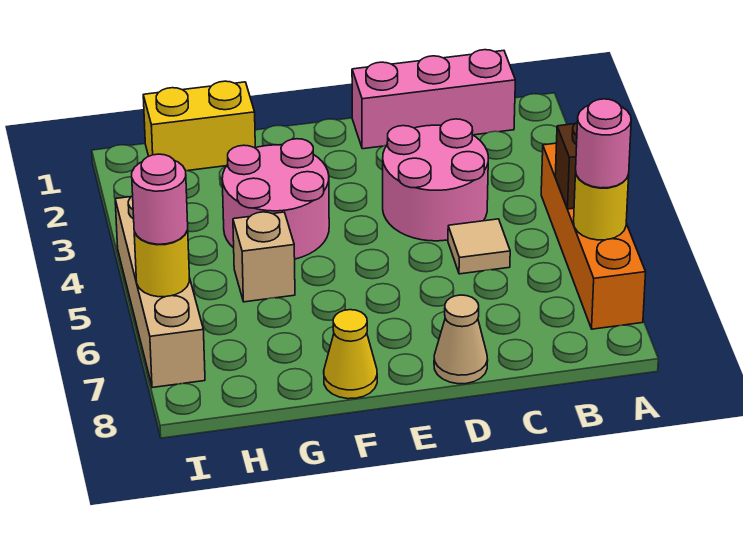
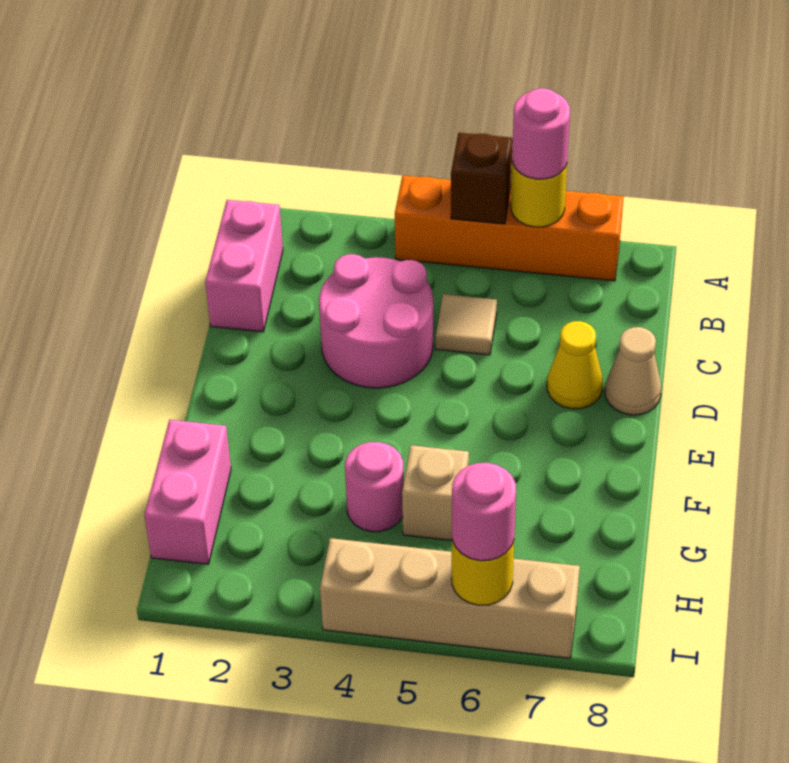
pink 1x3 brick [352,50,515,149] -> pink 1x2 brick [205,200,283,332]
pink 2x2 round brick [222,139,329,259] -> pink 1x1 round brick [345,442,404,532]
yellow 1x1 cone [324,310,377,399] -> yellow 1x1 cone moved to [547,321,603,409]
yellow 1x2 brick [143,81,255,171] -> pink 1x2 brick [144,420,231,564]

